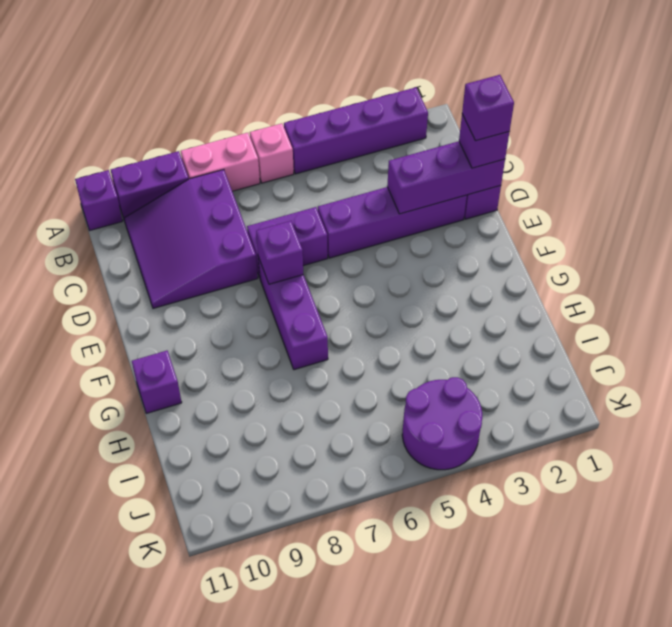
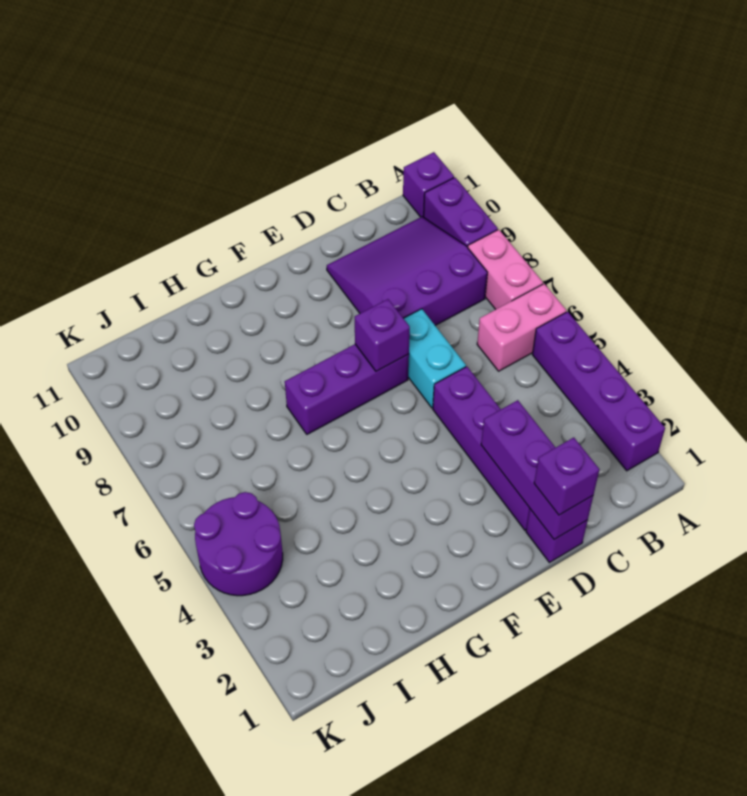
pink 1x1 brick [250,123,294,183] -> pink 1x2 brick [477,284,566,371]
purple 1x1 brick [462,75,514,141] -> none
purple 1x2 brick [247,207,328,278] -> cyan 1x2 brick [404,309,466,408]
purple 1x1 brick [132,351,182,413] -> none

